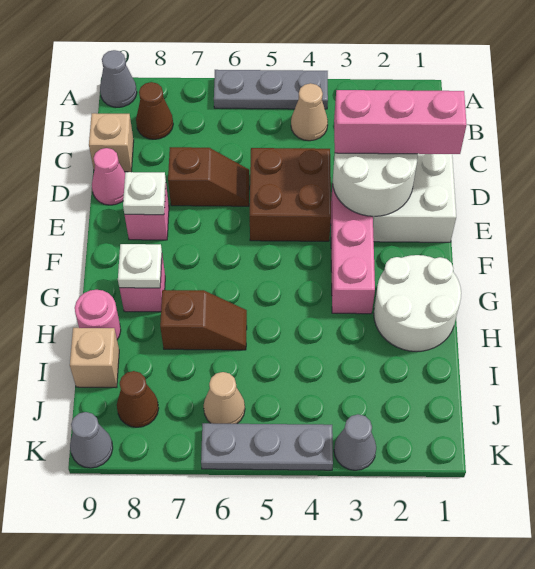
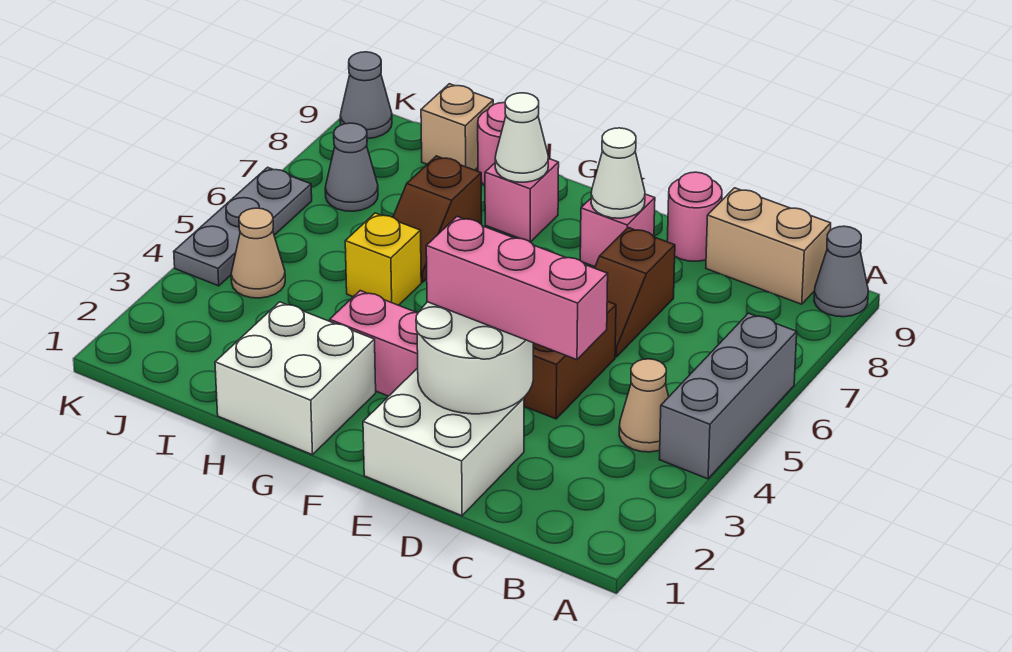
grey 1x3 plate [214,70,328,109] -> grey 1x3 brick [659,313,797,479]
brown 1x1 cone [136,82,173,139] -> none
tan 1x1 brick [89,113,134,172] -> tan 1x2 brick [706,188,831,304]
pink 1x3 brick [334,90,467,154] -> pink 1x3 brick turned to [426,217,608,360]
pink 1x1 cone [92,148,125,205] -> pink 1x1 round brick [667,172,722,261]
white 1x1 plate [123,172,166,215] -> white 1x1 cone [591,128,645,218]
white 2x2 round brick [374,255,461,352] -> white 2x2 brick [215,302,376,455]
white 1x1 plate [118,244,162,288] -> white 1x1 cone [495,93,549,182]
none -> yellow 1x1 brick [345,213,421,305]
tan 1x1 cone [204,372,245,424] -> tan 1x1 cone moved to [231,208,285,298]
brown 1x1 cone [117,371,159,427] -> none
grey 1x1 cone [334,414,376,470] -> grey 1x1 cone moved to [325,123,378,211]

